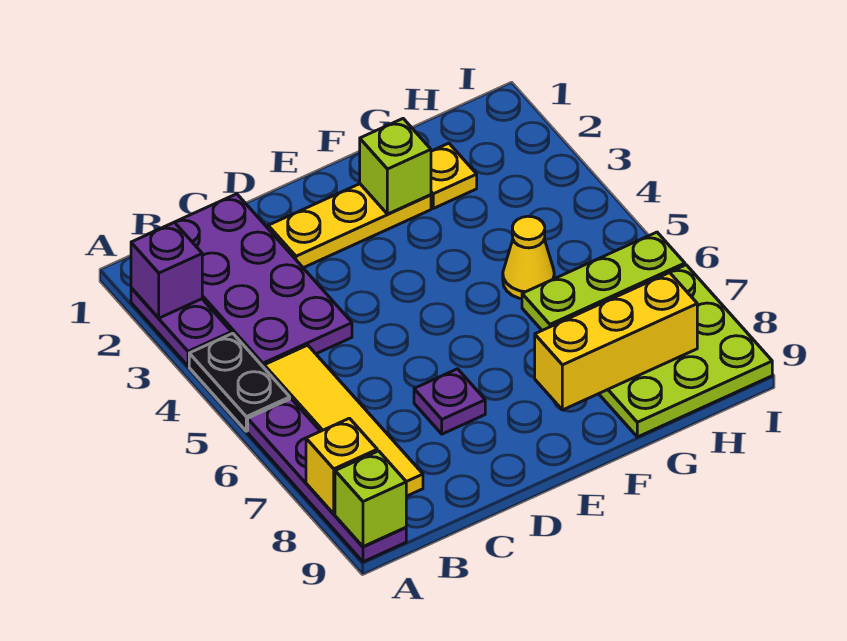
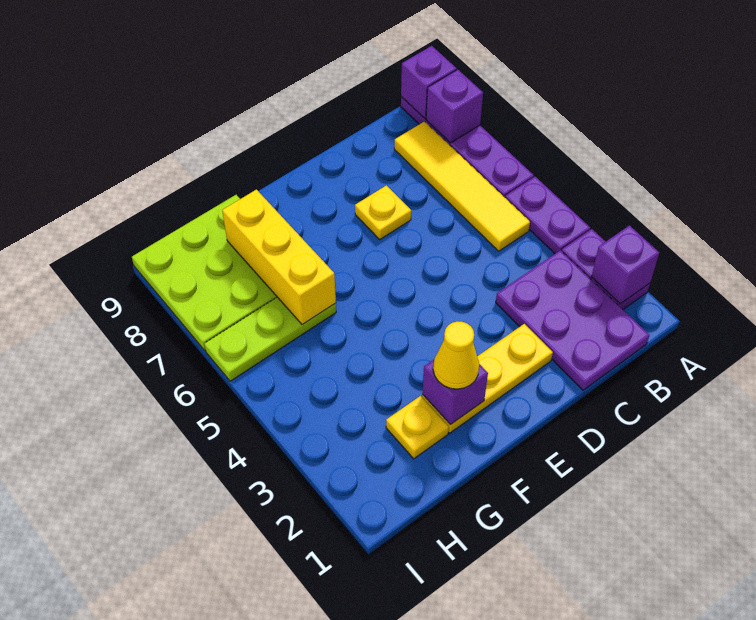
black 1x2 plate [189,333,290,431] -> purple 1x2 plate [505,177,590,253]
yellow 1x1 brick [306,418,377,514] -> purple 1x1 brick [426,69,483,143]
lime 1x1 brick [335,451,406,547] -> purple 1x1 brick [401,46,457,118]
purple 2x4 plate [156,194,352,367] -> purple 2x3 plate [496,250,649,390]
purple 1x1 plate [414,369,485,434] -> yellow 1x1 plate [355,185,411,239]
lime 1x1 brick [360,119,431,214] -> purple 1x1 brick [422,360,488,425]
yellow 1x3 brick [535,273,697,410] -> yellow 1x3 brick turned to [222,190,336,325]
yellow 1x1 cone [503,216,554,299] -> yellow 1x1 cone moved to [433,321,479,389]

